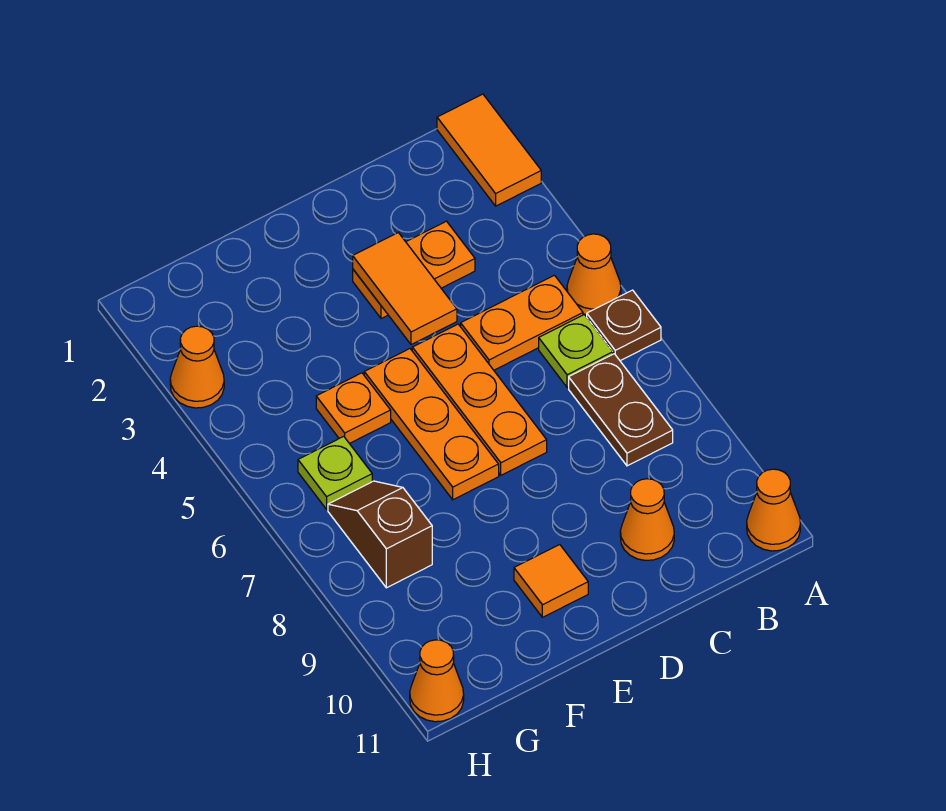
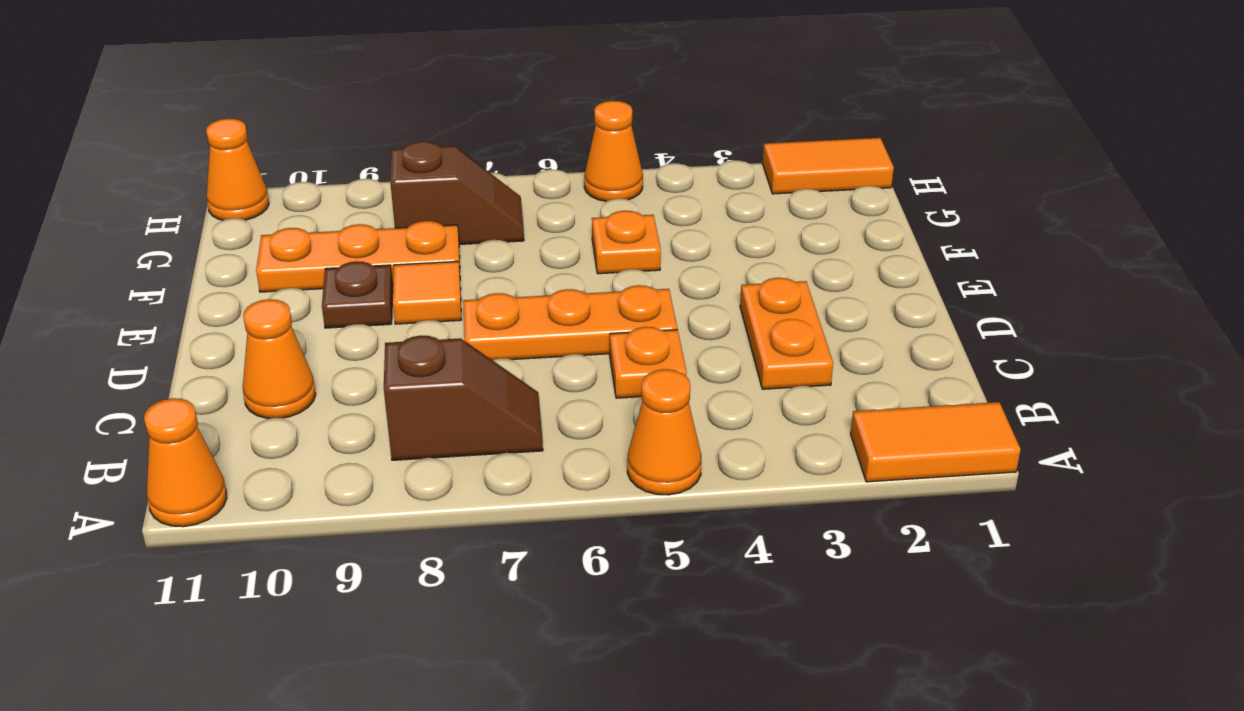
brown 1x1 plate [587,290,661,361] -> brown 1x1 plate moved to [322,261,393,328]
orange 1x2 plate [461,275,583,370] -> orange 1x1 plate [610,327,687,398]
lime 1x1 plate [539,314,613,387] -> none
brown 1x2 plate [569,354,673,466] -> brown 1x2 slope [384,336,543,460]
orange 1x2 tile [353,233,457,345] -> orange 1x2 tile moved to [763,138,894,194]
orange 1x3 plate [364,349,499,500] -> orange 1x3 plate moved to [256,221,460,292]
orange 1x1 tile [514,545,588,617] -> orange 1x1 tile moved to [393,261,461,324]
lime 1x1 plate [298,436,372,509] -> none
orange 1x1 cone [170,326,224,408] -> orange 1x1 cone moved to [584,101,643,201]

